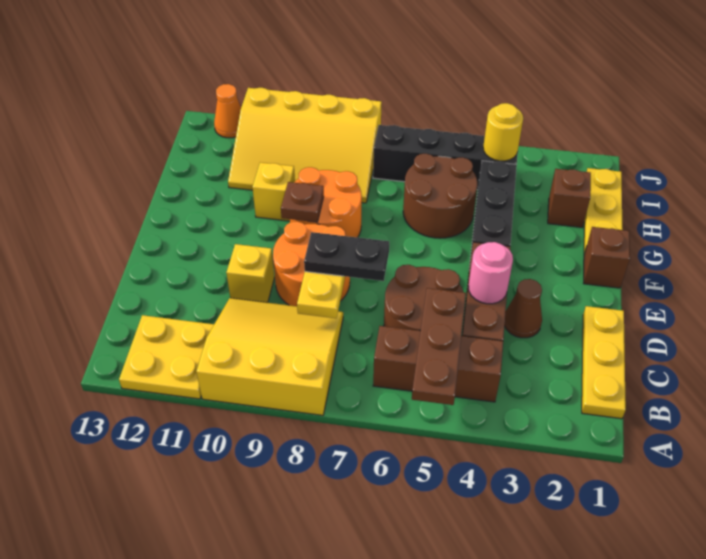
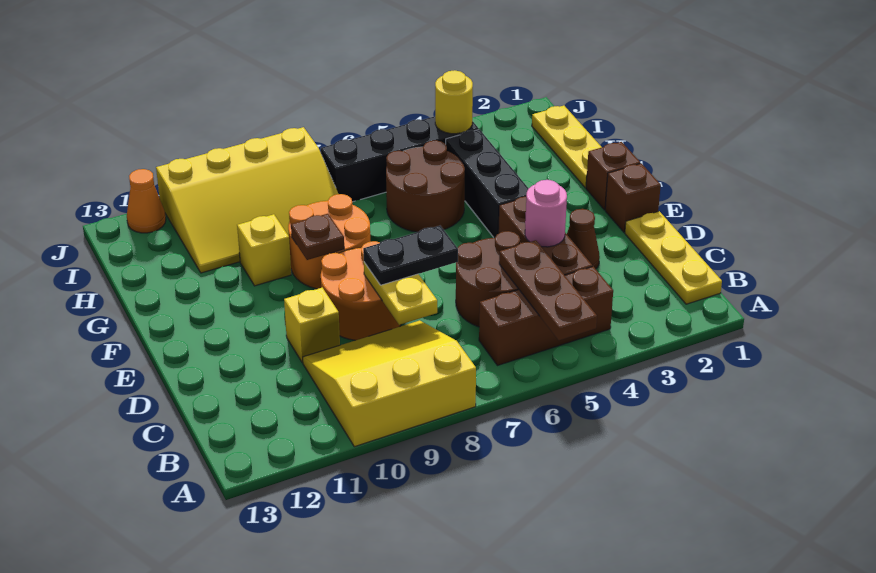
yellow 2x2 plate [119,315,214,399] -> none
brown 1x1 brick [548,169,591,227] -> brown 1x1 brick moved to [605,163,661,232]

